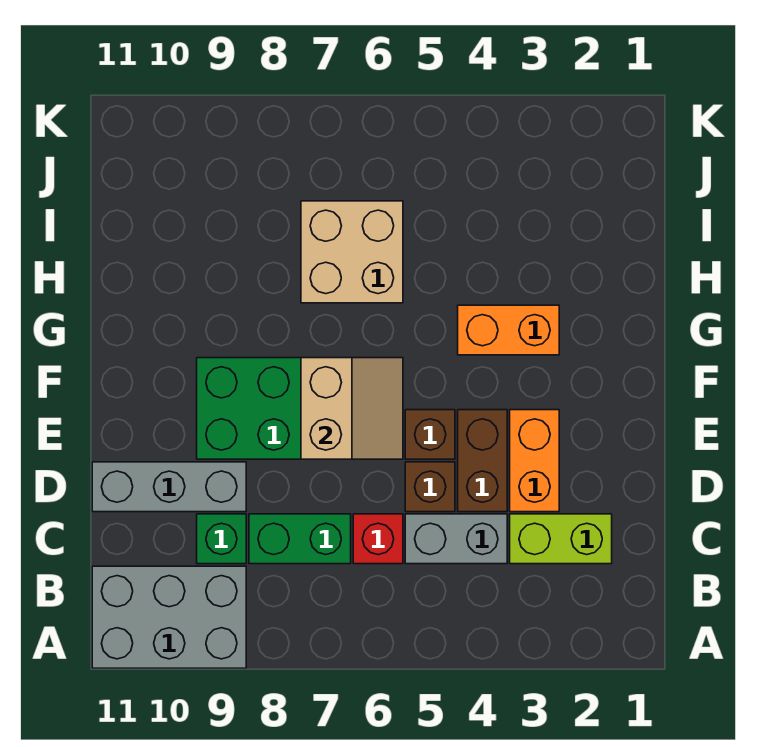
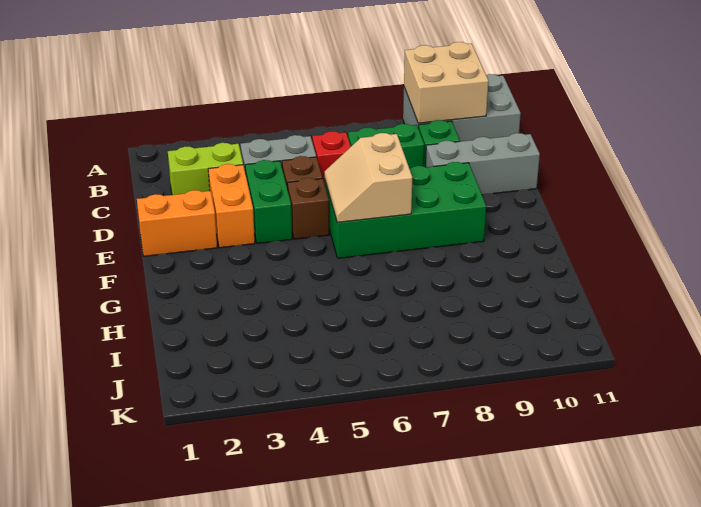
brown 1x2 brick [458,410,507,512] -> green 1x2 brick [245,160,292,243]
orange 1x2 brick [458,305,559,355] -> orange 1x2 brick moved to [137,190,217,256]
tan 2x2 brick [301,201,403,303] -> tan 2x2 brick moved to [404,42,488,123]

